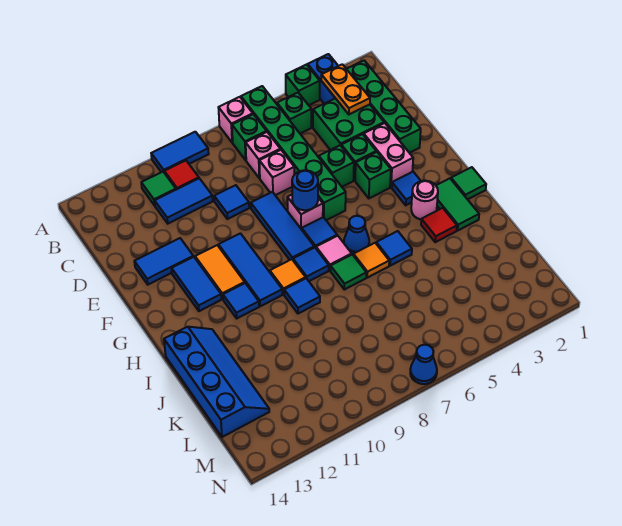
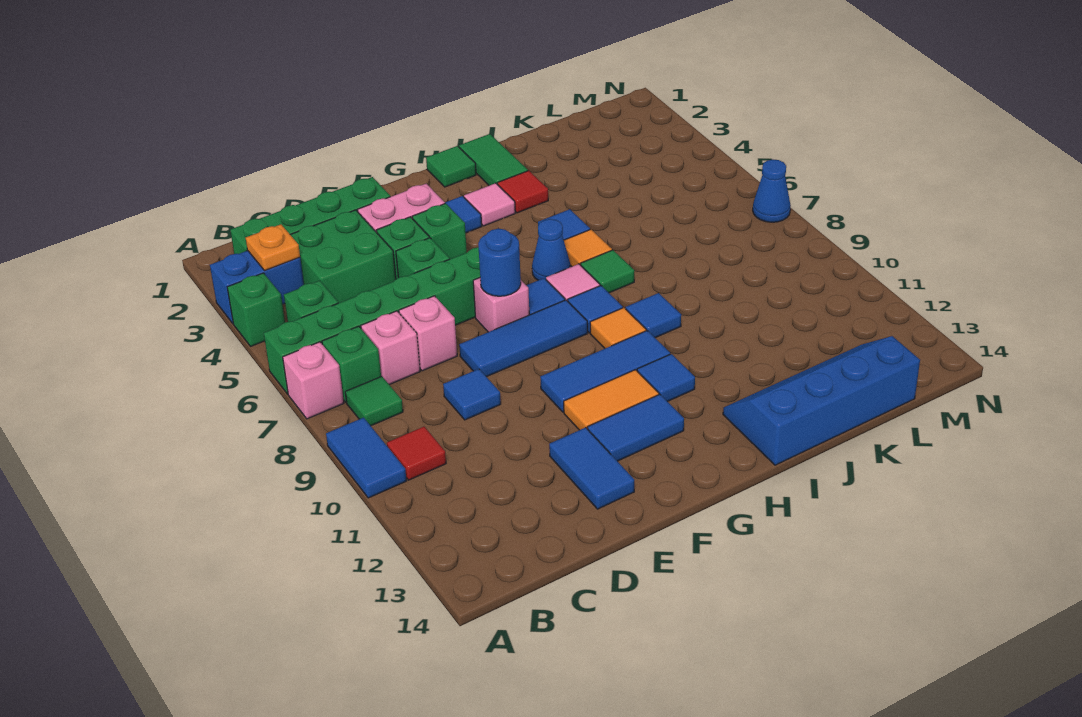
orange 1x2 plate [321,64,370,114] -> orange 1x1 plate [246,224,300,271]
green 1x1 tile [141,172,176,205] -> green 1x1 tile moved to [345,376,403,426]
blue 1x2 tile [155,178,213,224] -> none
green 1x2 tile [436,178,479,230] -> green 1x2 tile turned to [459,134,528,186]
pink 1x1 round brick [411,181,438,219] -> pink 1x1 tile [464,183,515,226]

